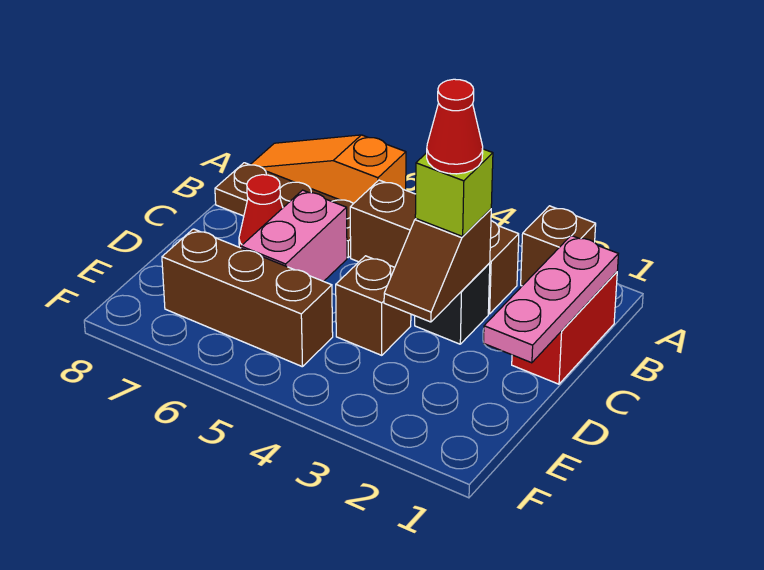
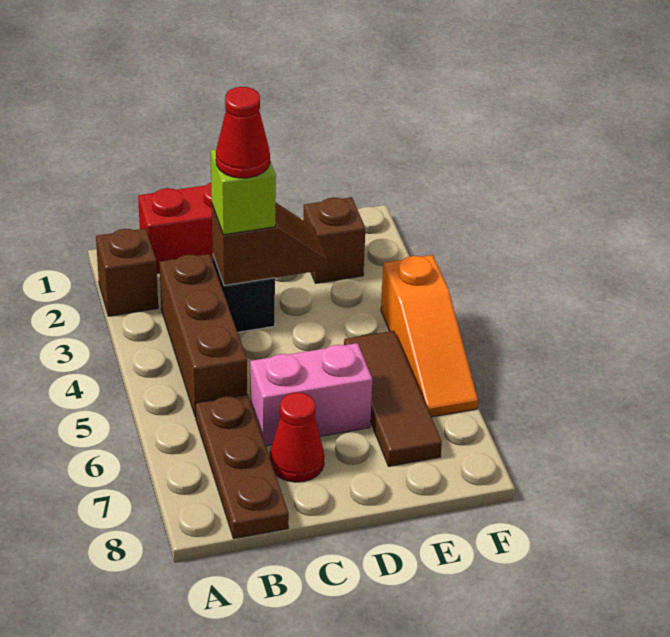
orange 1x3 slope [250,135,406,204] -> orange 1x3 slope moved to [381,255,478,417]
pink 1x3 plate [484,236,618,363] -> none
brown 1x1 brick [336,256,411,355] -> brown 1x1 brick moved to [303,197,365,283]
brown 1x3 brick [162,229,333,367] -> brown 1x3 tile [344,331,442,466]

